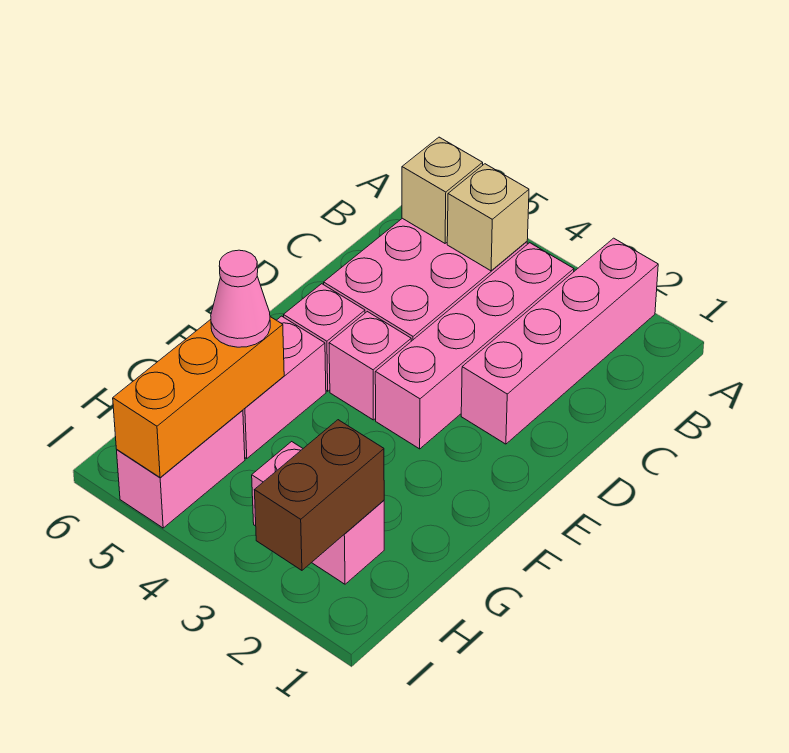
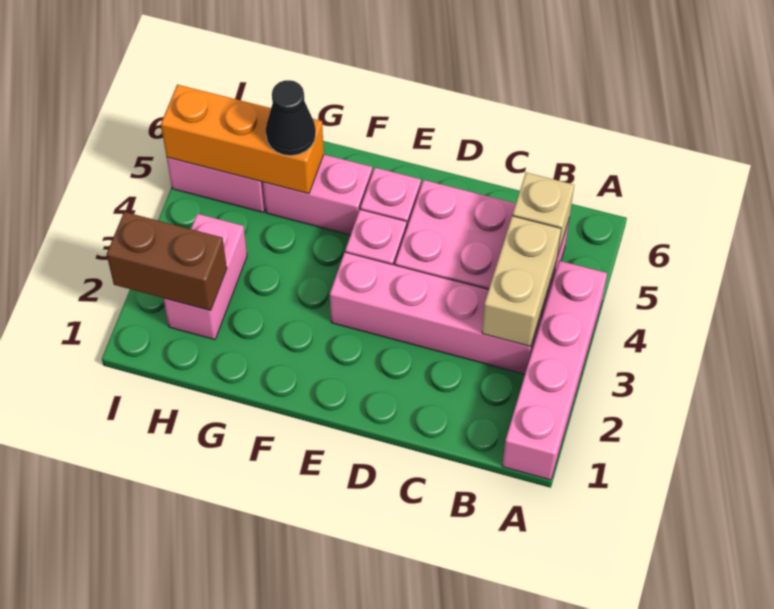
pink 1x4 brick [461,238,658,444] -> pink 1x4 brick turned to [502,261,607,480]
tan 1x1 brick [447,164,529,271] -> tan 1x2 brick [482,216,561,346]
pink 1x1 cone [211,250,270,347] -> black 1x1 cone [266,80,316,156]

